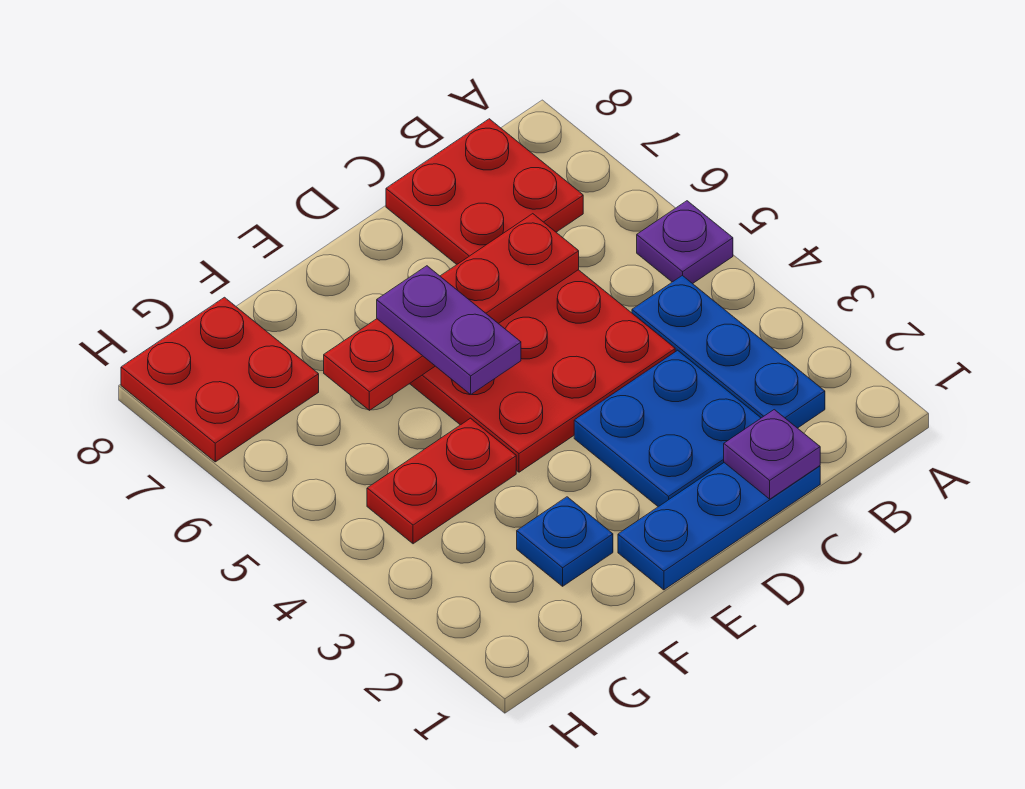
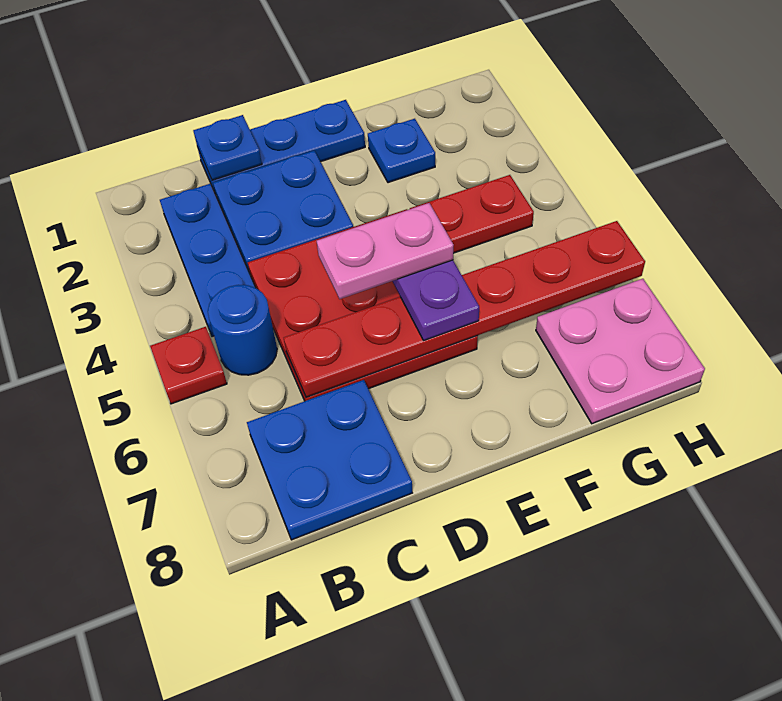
purple 1x1 plate [637,201,733,284] -> red 1x1 plate [150,327,227,404]
none -> blue 1x1 round brick [208,285,277,375]
red 2x2 plate [386,119,583,264] -> blue 2x2 plate [247,380,412,540]
purple 1x1 plate [724,410,820,499] -> blue 1x1 plate [193,115,262,180]
red 1x4 plate [324,214,579,410] -> red 1x6 plate [284,221,645,397]
none -> pink 1x2 plate [317,203,453,299]
red 2x2 plate [121,297,319,462] -> pink 2x2 plate [536,279,705,424]

